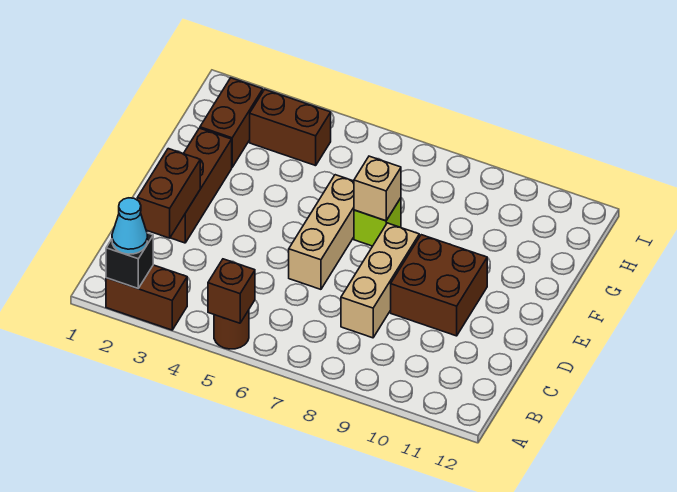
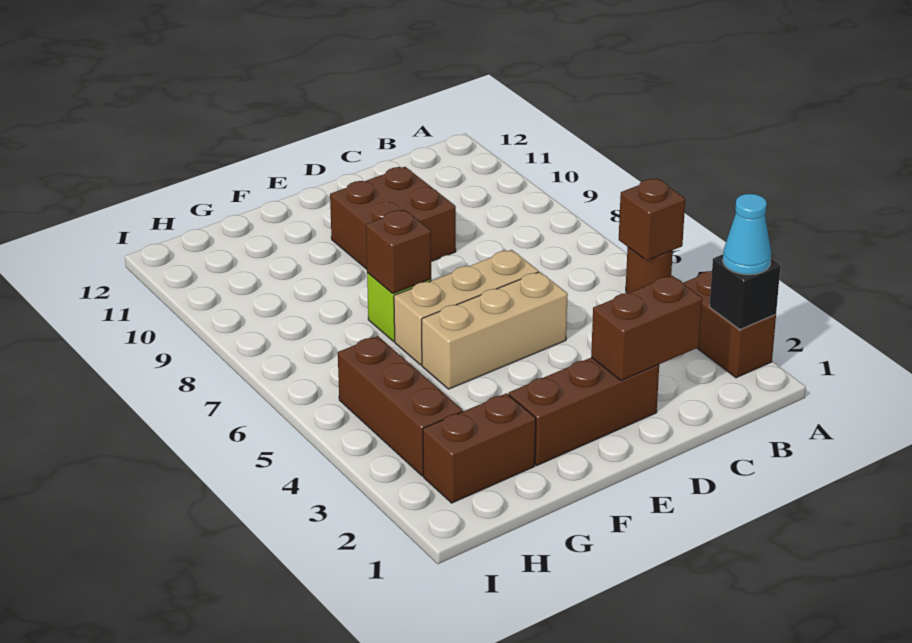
tan 1x3 brick [341,223,419,338] -> tan 1x3 brick moved to [422,272,568,389]
tan 1x1 brick [354,156,401,221] -> brown 1x1 brick [366,210,431,294]
brown 1x2 brick [250,89,331,166] -> brown 1x3 brick [338,336,463,476]

